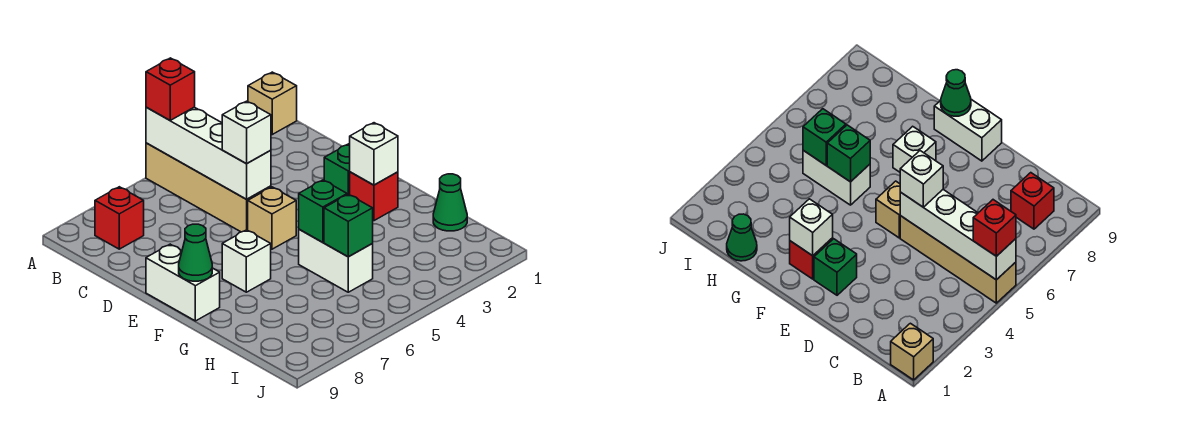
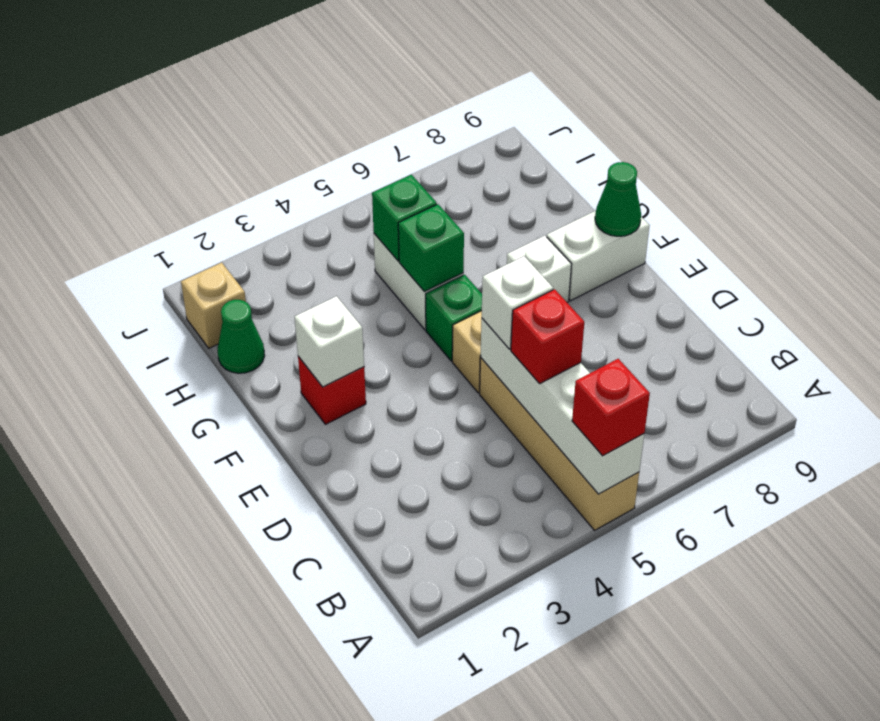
tan 1x1 brick [248,72,297,134] -> tan 1x1 brick moved to [181,263,246,348]
red 1x1 brick [95,187,144,249] -> red 1x1 brick moved to [511,289,584,383]
green 1x1 brick [324,144,350,195] -> green 1x1 brick moved to [426,275,482,361]
white 1x2 brick [146,244,220,321] -> white 1x2 brick turned to [547,211,650,301]

